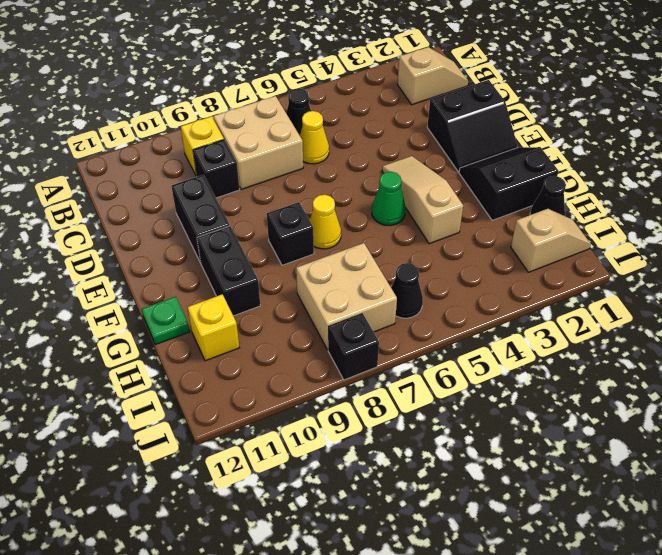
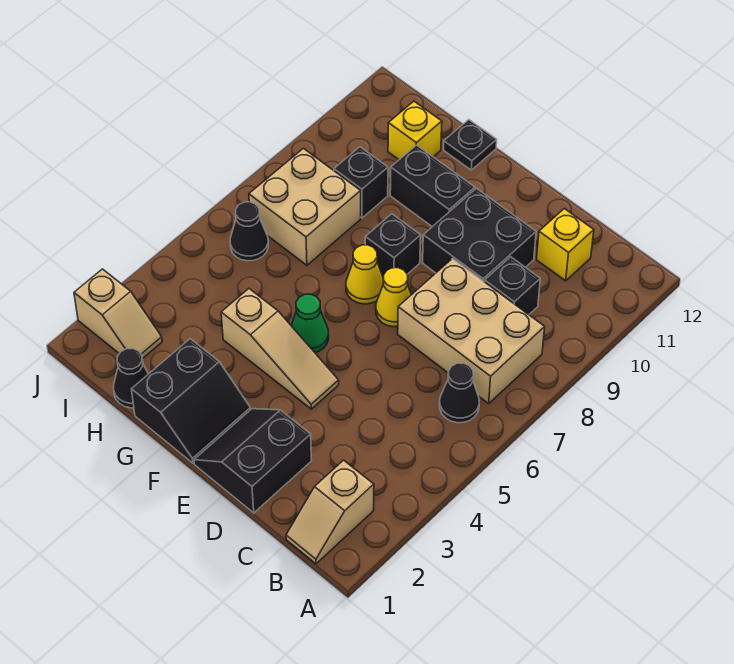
tan 2x2 brick [213,96,303,189] -> tan 2x3 brick [398,259,545,403]
yellow 1x1 brick [181,116,224,176] -> yellow 1x1 brick moved to [537,209,594,281]
yellow 1x1 cone [300,111,329,164] -> yellow 1x1 cone moved to [376,268,411,327]
black 1x2 brick [172,175,230,263] -> black 2x2 brick [423,188,536,282]
green 1x1 plate [142,297,190,345] -> black 1x1 plate [444,120,497,170]
tan 1x2 slope [511,209,591,272] -> tan 1x2 slope turned to [74,269,162,359]
black 1x1 brick [328,313,379,380] -> black 1x1 brick moved to [334,147,388,218]

